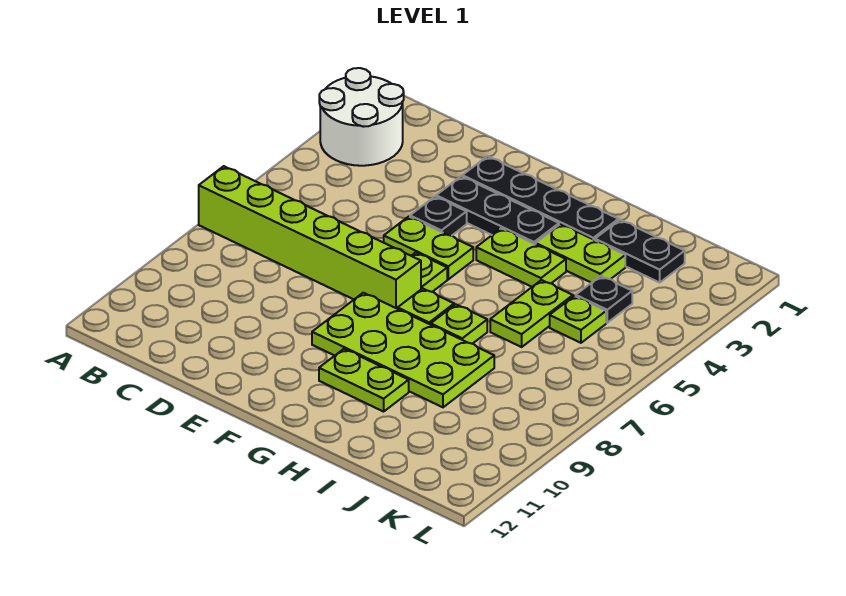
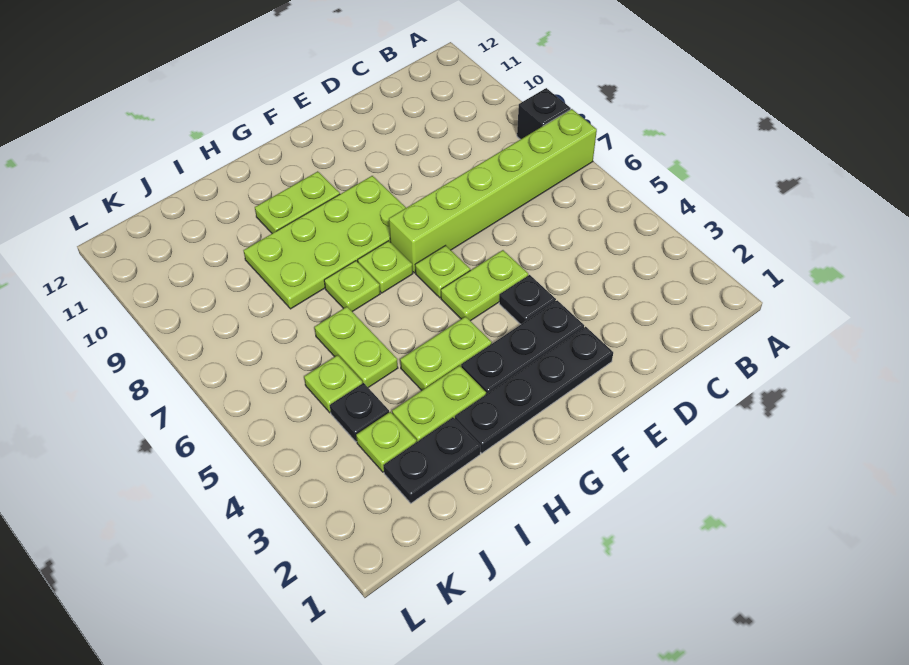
white 2x2 round brick [319,68,404,166] -> none
none -> black 1x1 brick [517,88,571,140]
none -> lime 1x1 plate [356,412,417,472]

